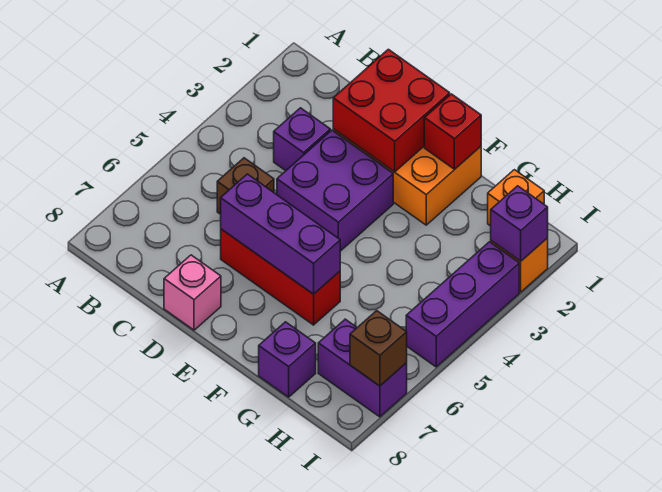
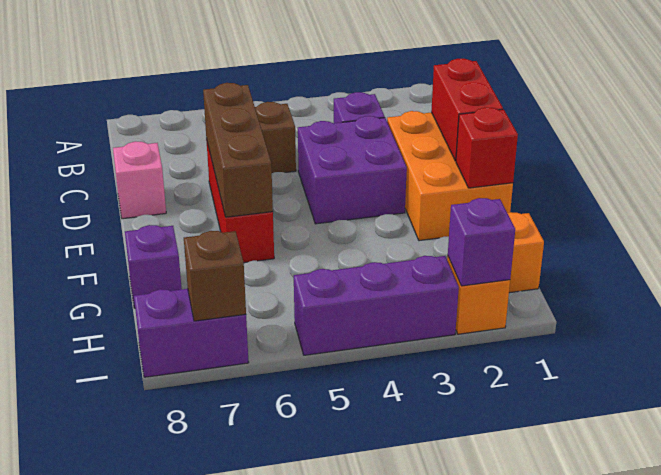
red 2x2 brick [333,49,450,172] -> red 1x2 brick [431,59,503,161]
purple 1x3 brick [221,174,340,294] -> brown 1x3 brick [203,83,273,217]
purple 1x2 brick [318,319,407,417] -> purple 1x2 brick turned to [134,289,249,377]

